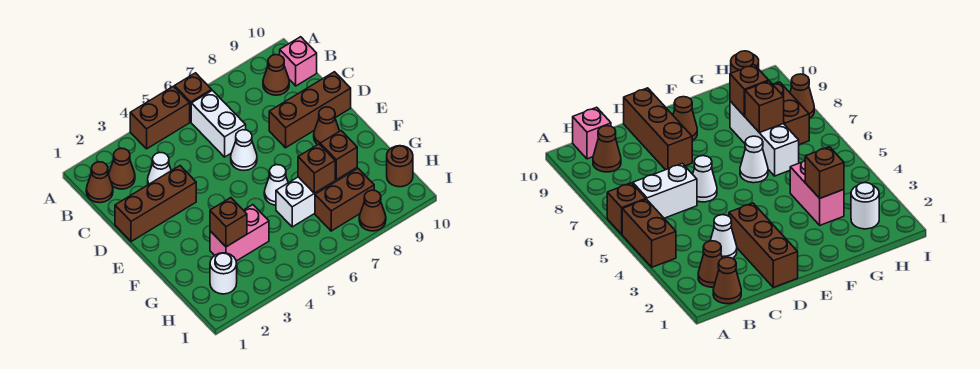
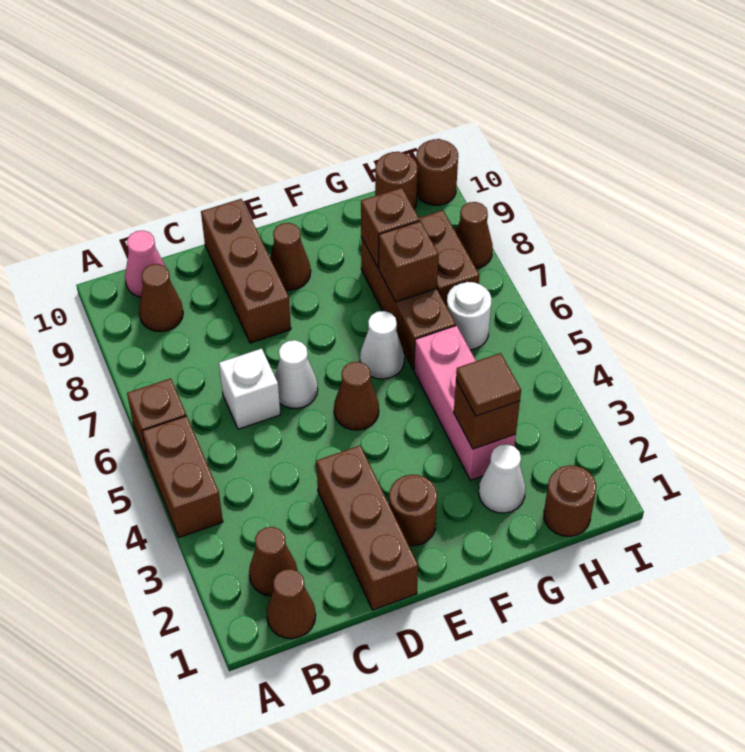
white 1x2 brick [191,90,246,157] -> white 1x1 brick [219,349,280,429]
pink 1x1 brick [280,37,317,86] -> pink 1x1 cone [125,231,166,297]
white 1x1 cone [148,153,171,185] -> white 1x1 cone moved to [479,444,526,513]
none -> brown 1x1 round brick [389,475,437,546]
none -> brown 1x1 cone [334,362,379,430]
pink 1x2 brick [210,205,269,261] -> pink 1x3 brick [414,326,516,480]
none -> brown 1x1 tile [456,353,521,416]
white 1x3 brick [276,168,357,227] -> brown 1x3 brick [361,237,456,370]
none -> brown 1x1 round brick [544,465,596,536]
white 1x1 round brick [210,253,237,294] -> white 1x1 round brick moved to [447,282,492,350]
none -> brown 1x1 round brick [416,139,458,205]

